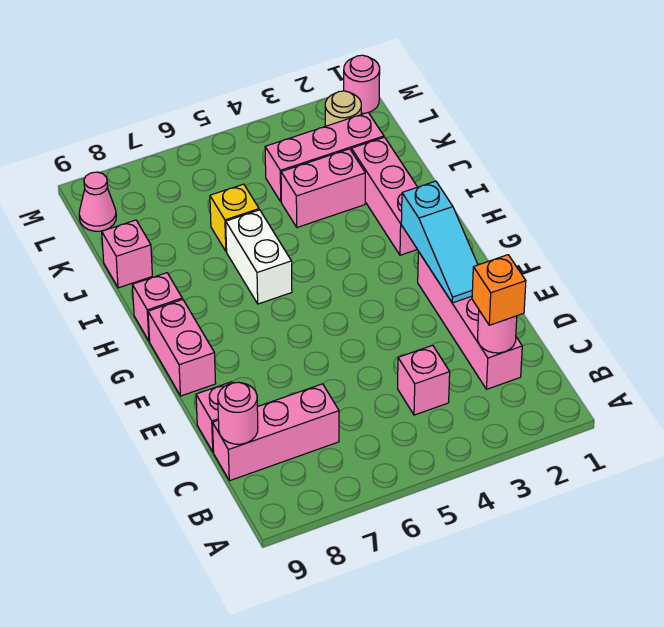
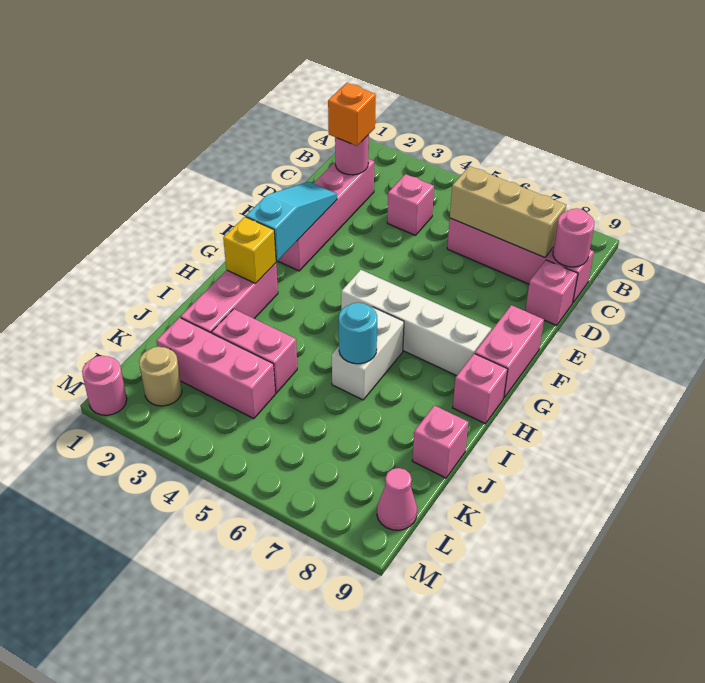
none -> tan 1x3 brick [450,166,566,258]
pink 1x3 brick [213,384,339,481] -> pink 1x4 brick [447,218,594,302]
none -> white 1x4 brick [341,270,491,376]
none -> cyan 1x1 round brick [339,303,377,364]
yellow 1x1 brick [210,184,259,251] -> yellow 1x1 brick moved to [223,217,276,283]

